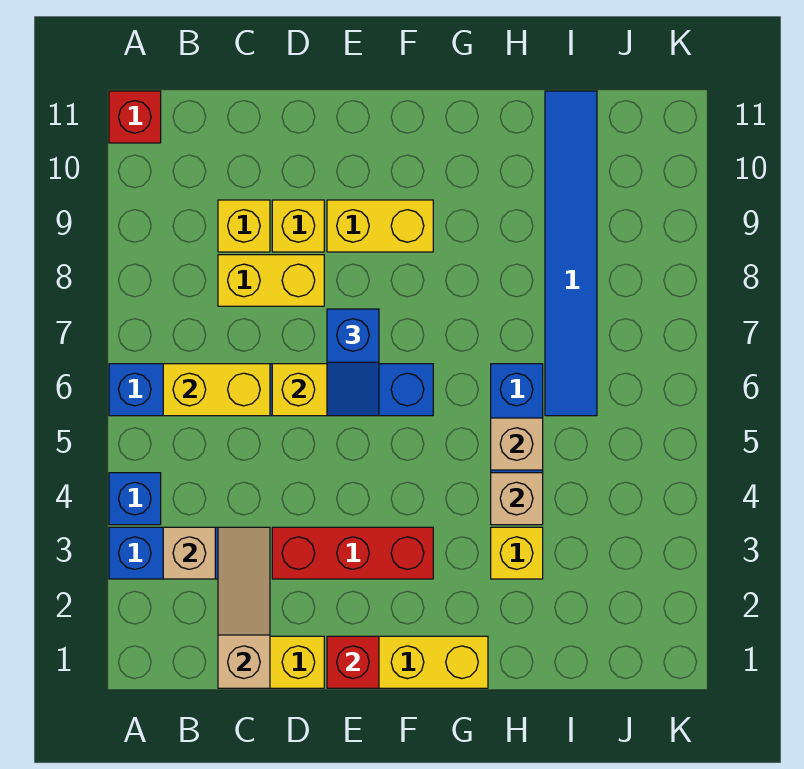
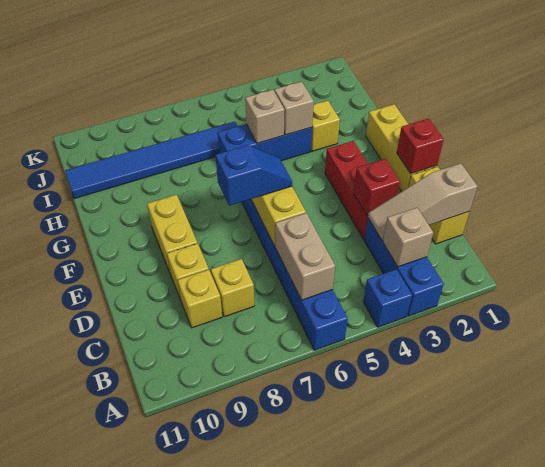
red 1x1 brick [109,91,161,143] -> red 1x1 brick moved to [353,159,400,216]
yellow 1x2 brick [163,364,270,416] -> tan 1x2 brick [275,213,335,300]
yellow 1x2 brick [218,255,324,306] -> yellow 1x1 brick [211,259,254,317]

